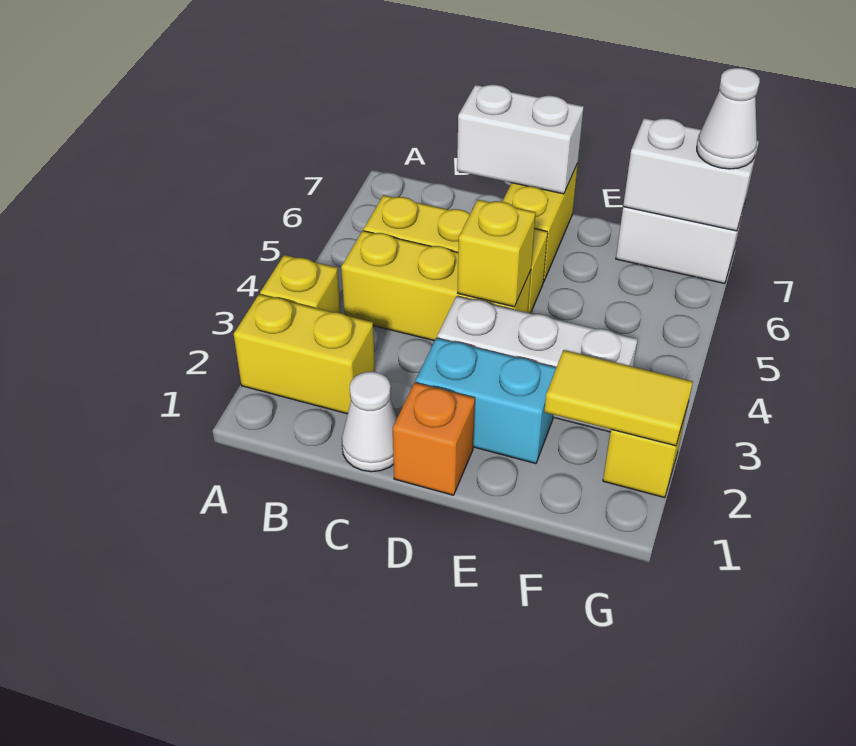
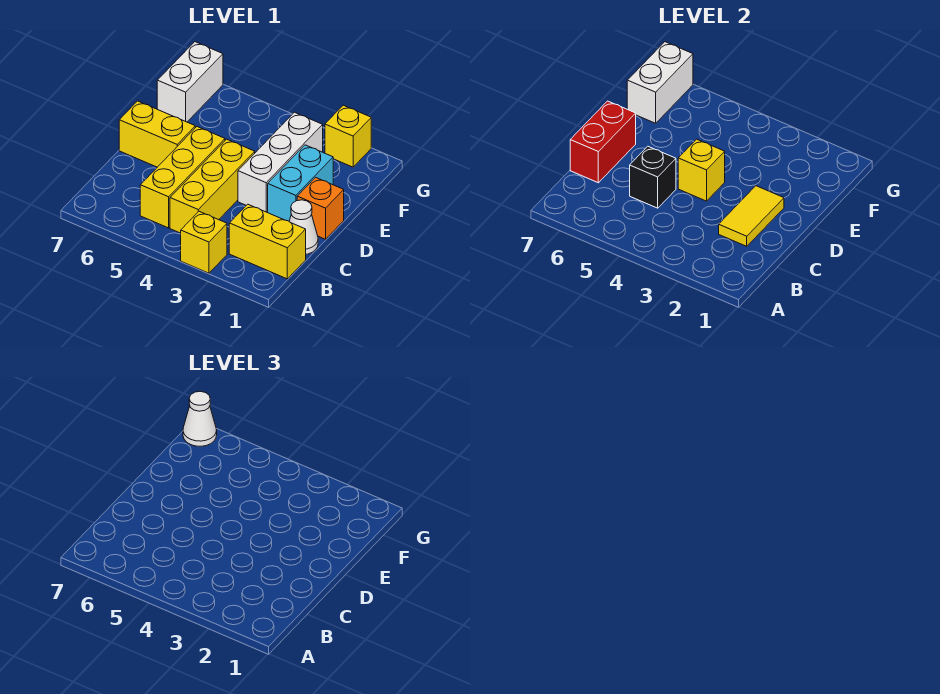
yellow 1x2 brick [234,294,375,414] -> yellow 1x2 brick turned to [229,204,306,279]
none -> black 1x1 brick [630,146,676,208]
white 1x2 brick [457,85,584,194] -> red 1x2 brick [570,101,636,183]
yellow 1x2 tile [544,350,693,446] -> yellow 1x2 tile moved to [719,186,784,246]

